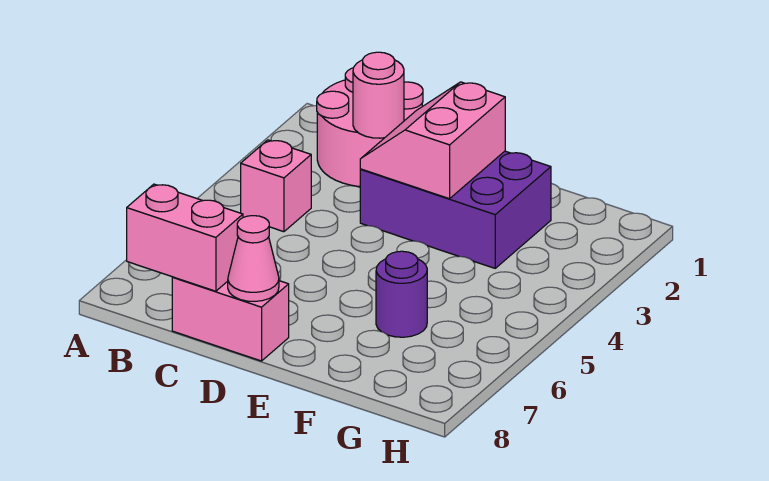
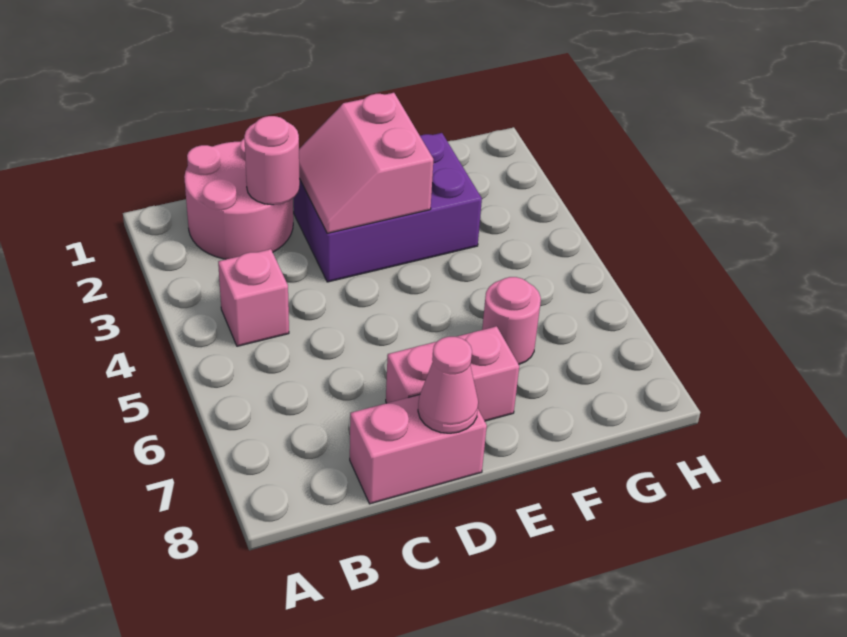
pink 1x2 brick [127,184,243,291] -> pink 1x2 brick moved to [386,326,519,421]
purple 1x1 round brick [376,251,427,337] -> pink 1x1 round brick [482,277,541,364]

